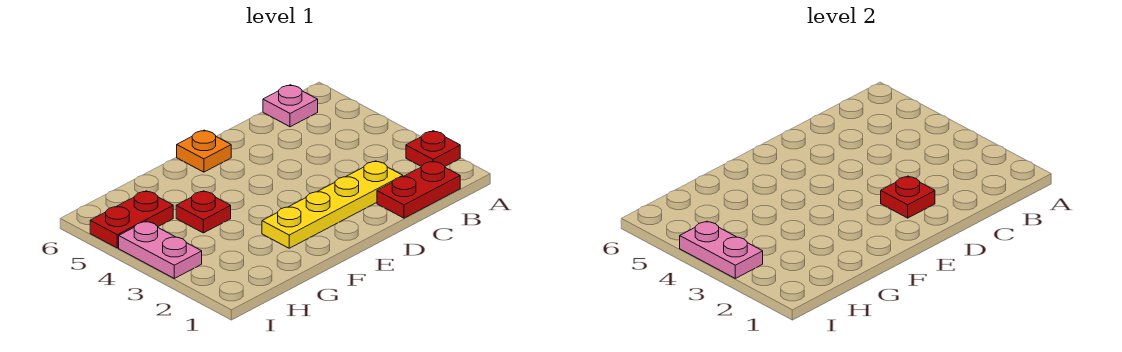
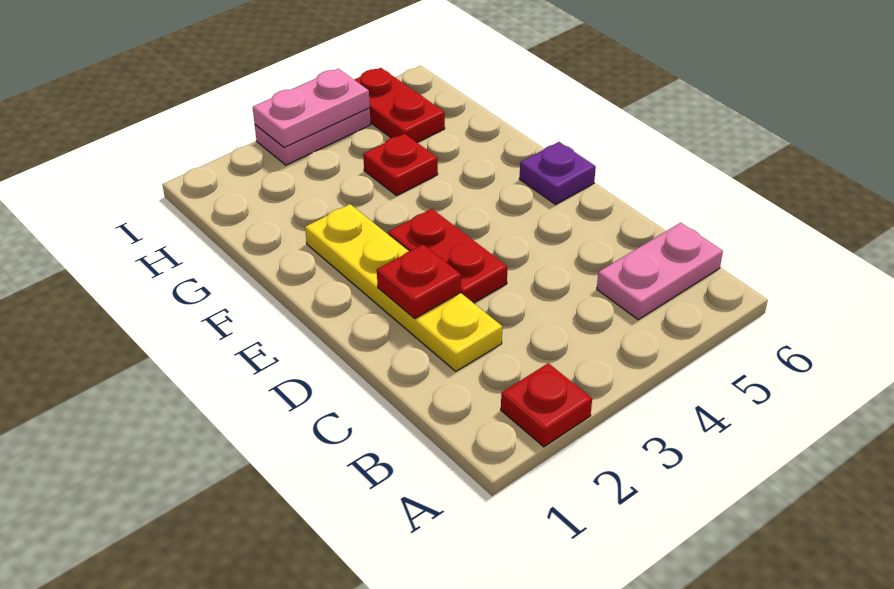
red 1x2 plate [377,161,460,218] -> red 1x2 plate moved to [388,209,508,303]
pink 1x1 plate [263,85,318,127] -> pink 1x2 plate [597,223,723,320]
orange 1x1 plate [177,130,231,172] -> purple 1x1 plate [519,142,596,204]

